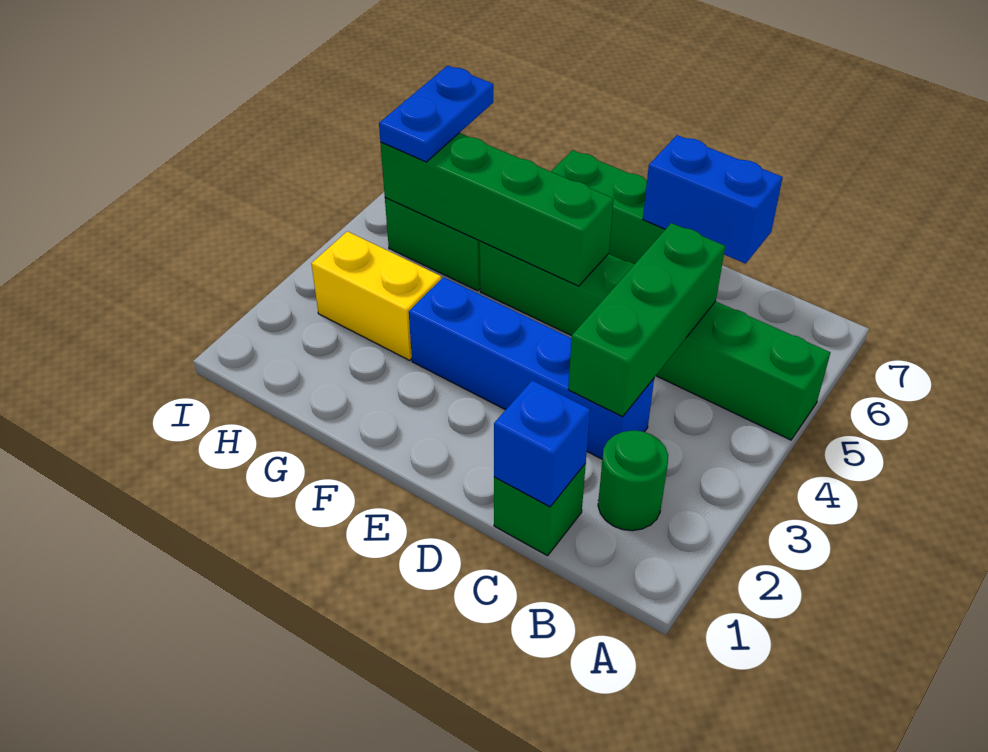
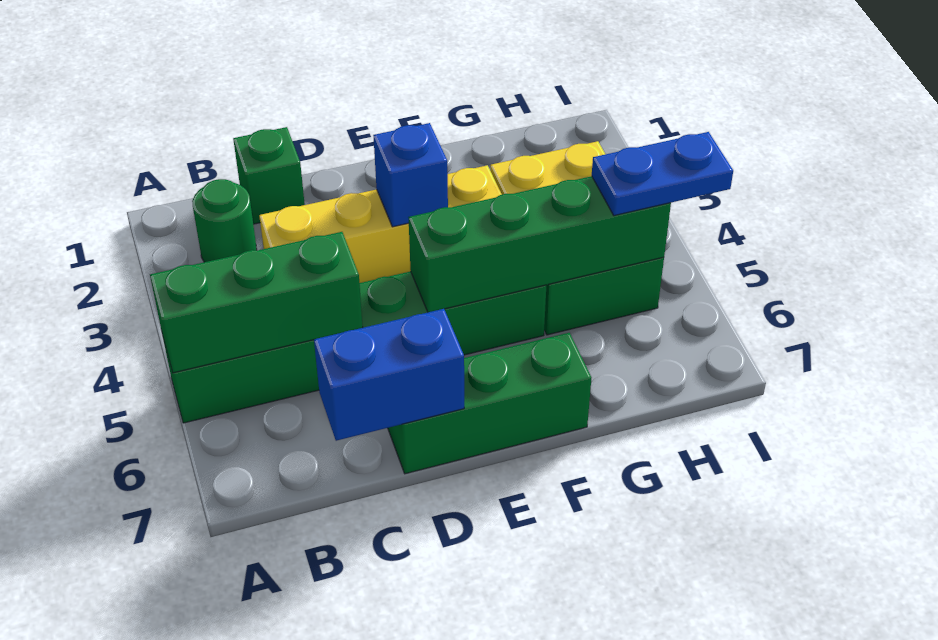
blue 1x1 brick [494,380,590,507] -> blue 1x1 brick moved to [373,123,448,227]
blue 1x4 brick [409,277,654,459] -> yellow 1x4 brick [259,165,502,283]
green 1x3 brick [568,223,725,417] -> green 1x3 brick turned to [150,232,363,373]
blue 1x2 plate [379,66,493,162] -> blue 1x2 plate turned to [592,132,733,216]

